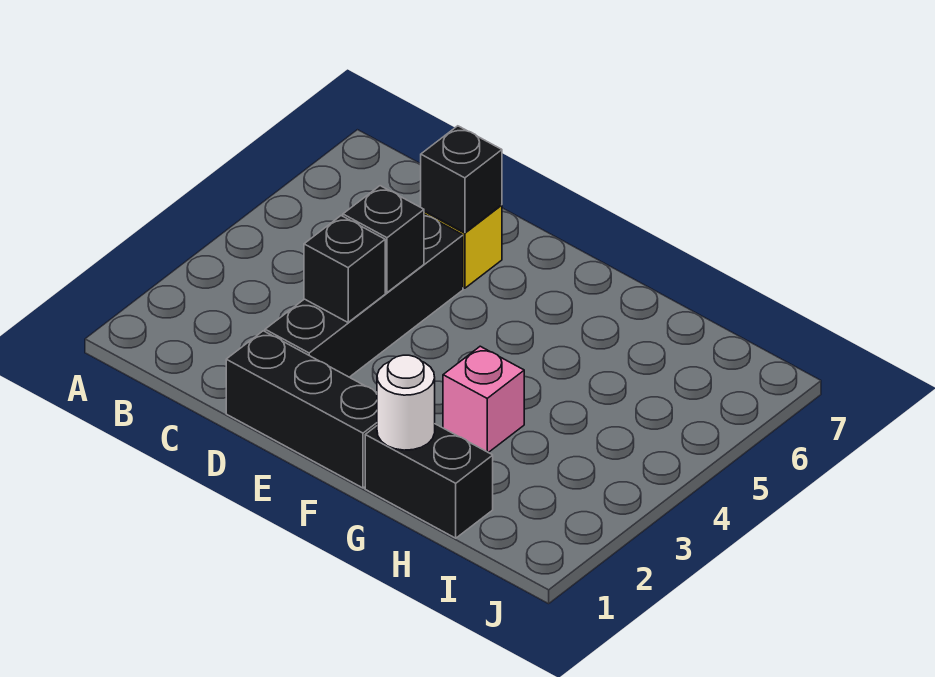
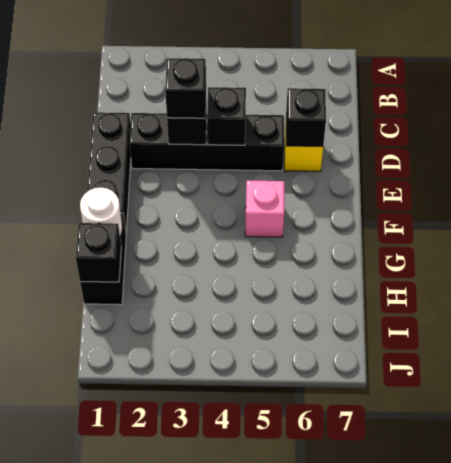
none -> black 1x1 brick [165,58,206,118]
pink 1x1 brick [443,346,524,453] -> pink 1x1 brick moved to [245,181,284,237]
none -> black 1x1 brick [76,223,121,282]

